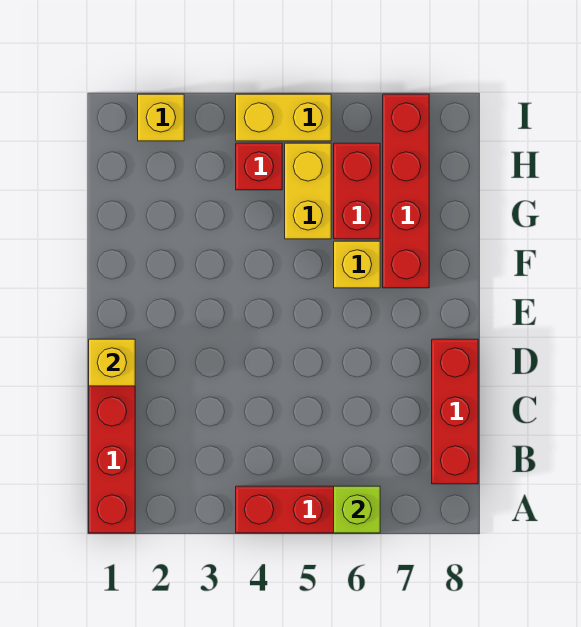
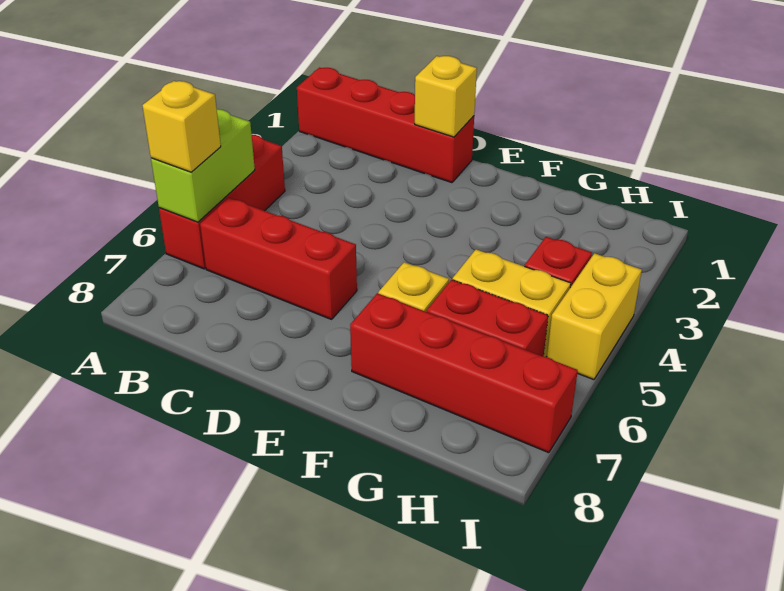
lime 1x1 brick [334,486,380,533] -> lime 1x2 brick [151,109,255,222]
red 1x3 brick [432,339,478,484] -> red 1x3 brick moved to [200,198,357,319]
yellow 1x1 brick [138,94,184,141] -> yellow 1x1 brick moved to [142,81,221,172]

